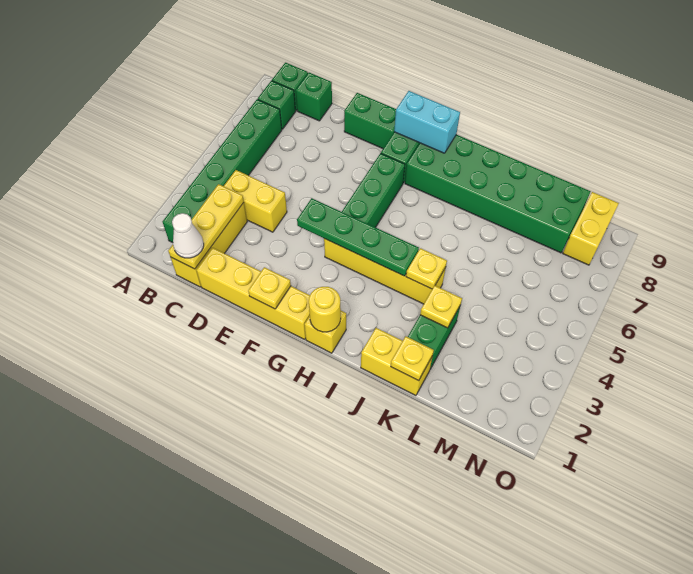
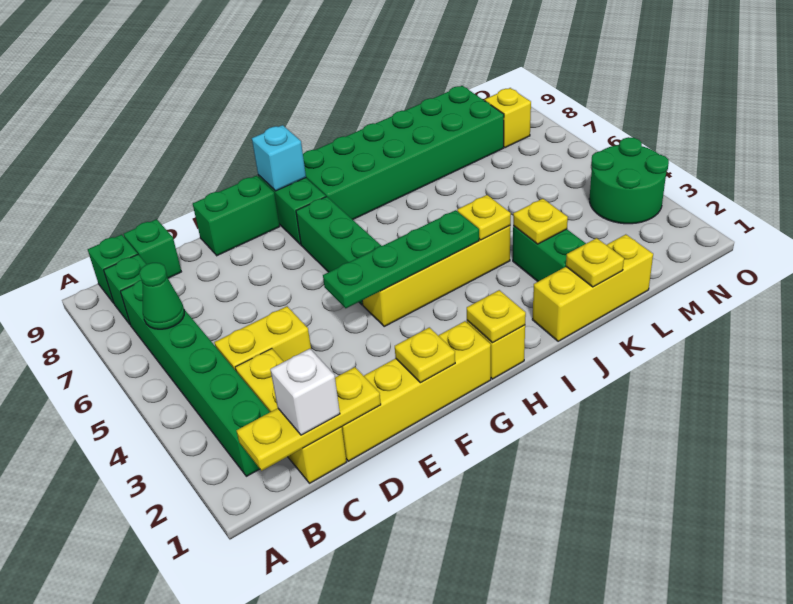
none -> green 1x1 cone [139,263,184,329]
yellow 1x3 plate [168,184,244,269] -> yellow 1x3 plate turned to [236,367,381,471]
white 1x1 cone [172,213,204,258] -> white 1x1 brick [270,349,340,435]
cyan 1x2 brick [394,91,460,153] -> cyan 1x1 brick [252,125,306,191]
yellow 1x1 round brick [309,287,341,332] -> yellow 1x1 plate [467,290,526,343]
yellow 1x2 brick [361,328,433,395] -> yellow 1x3 brick [532,234,653,341]
none -> green 2x2 round brick [589,137,669,224]
yellow 1x2 brick [563,192,619,265] -> yellow 1x1 brick [485,88,531,148]

